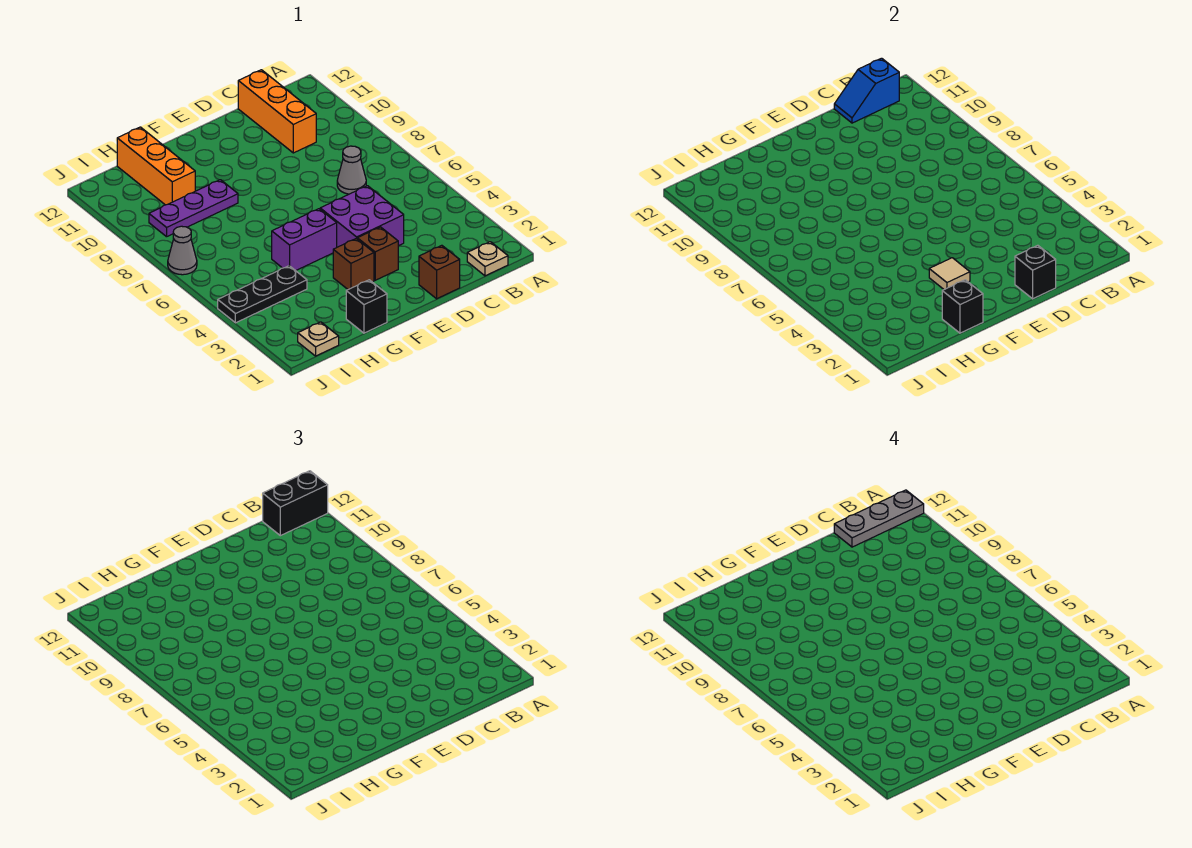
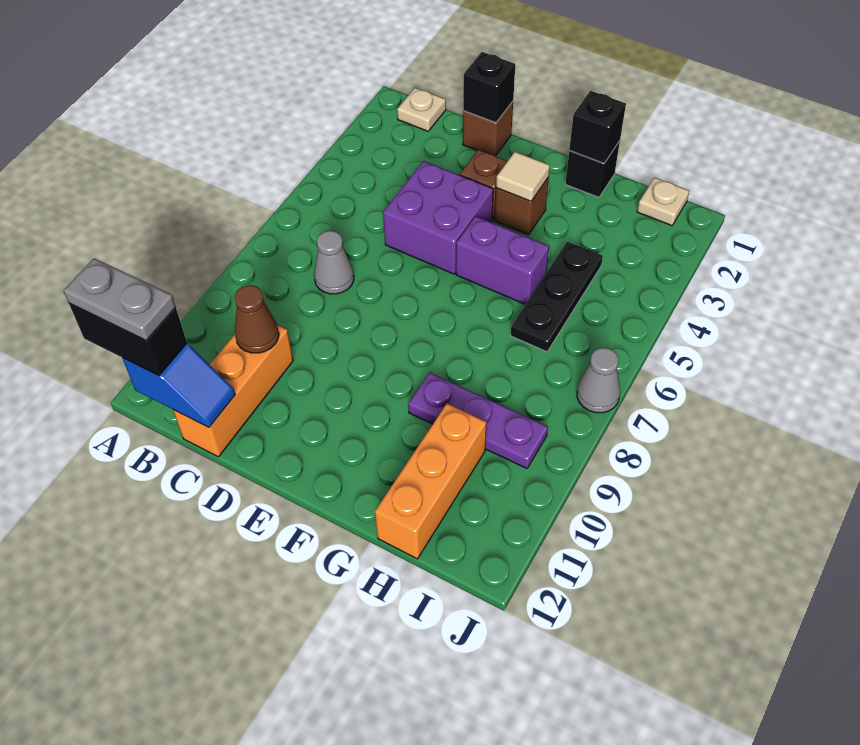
grey 1x3 plate [834,490,924,547] -> grey 1x2 plate [63,258,176,340]
none -> brown 1x1 cone [234,285,279,353]
black 1x3 plate [218,266,307,323] -> black 1x3 plate turned to [511,241,603,352]

